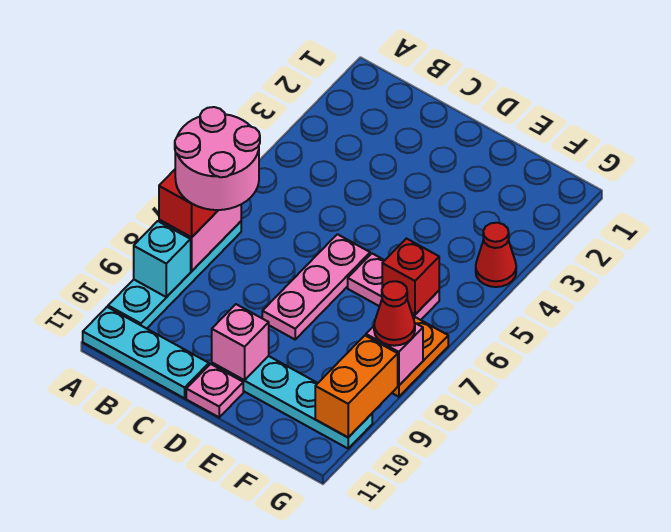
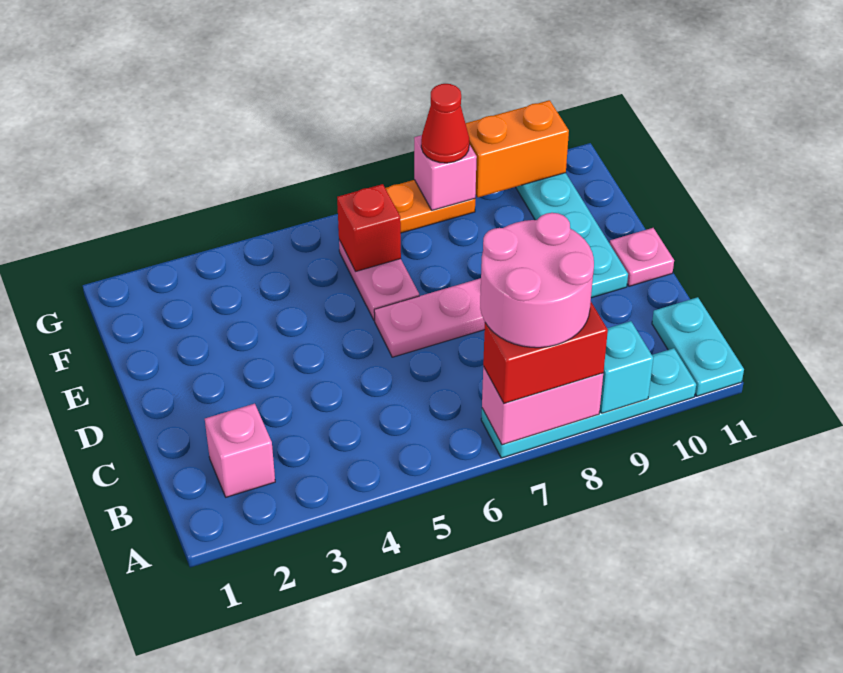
cyan 1x3 plate [83,307,209,398] -> cyan 1x2 plate [652,297,744,396]
pink 1x1 brick [212,304,269,380] -> pink 1x1 brick moved to [205,404,275,497]
red 1x1 cone [476,223,516,287] -> none

